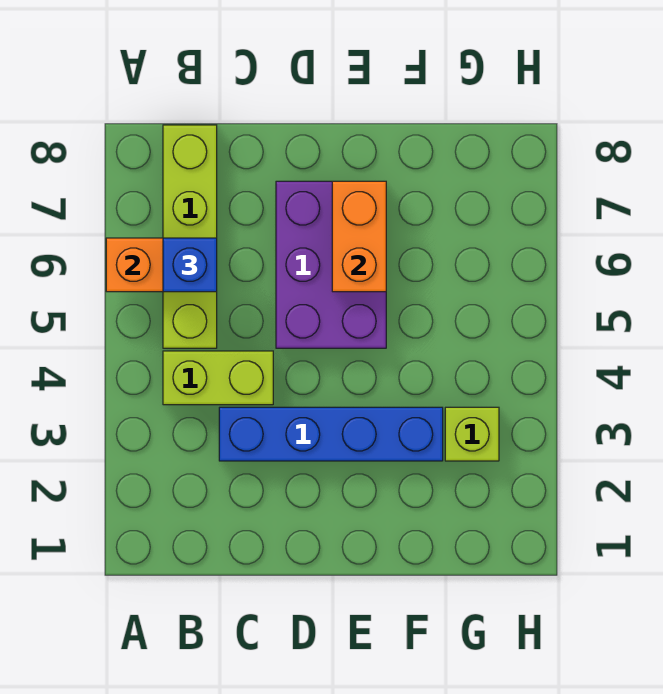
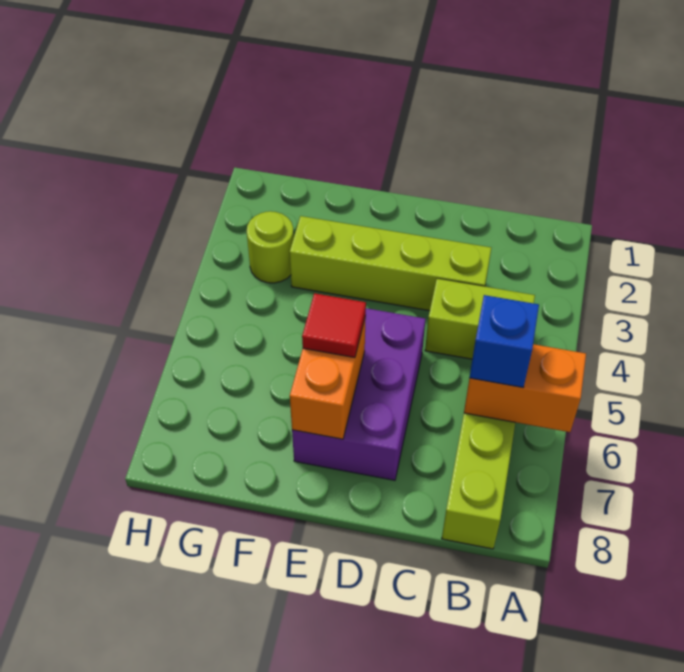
blue 1x4 brick [219,407,443,461] -> lime 1x4 brick [290,216,491,311]
none -> red 1x1 tile [302,293,366,358]
lime 1x1 brick [445,407,499,461] -> lime 1x1 round brick [247,211,294,283]

